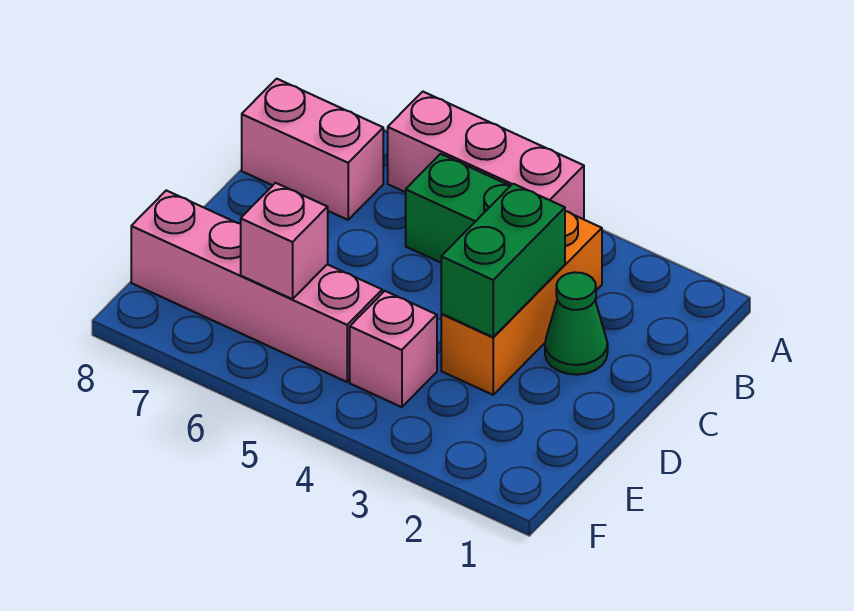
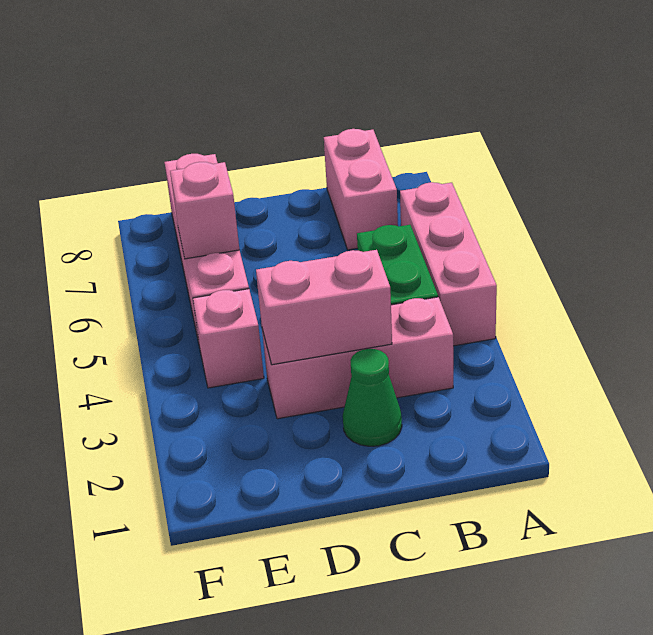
orange 1x3 brick [441,211,602,395] -> pink 1x3 brick [262,297,453,419]
green 1x2 brick [441,184,565,337] -> pink 1x2 brick [256,250,392,365]

